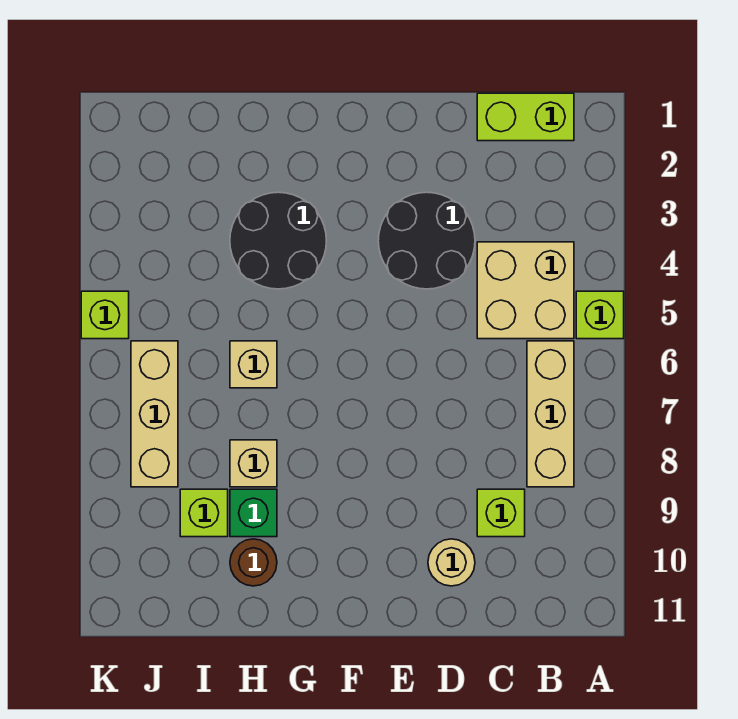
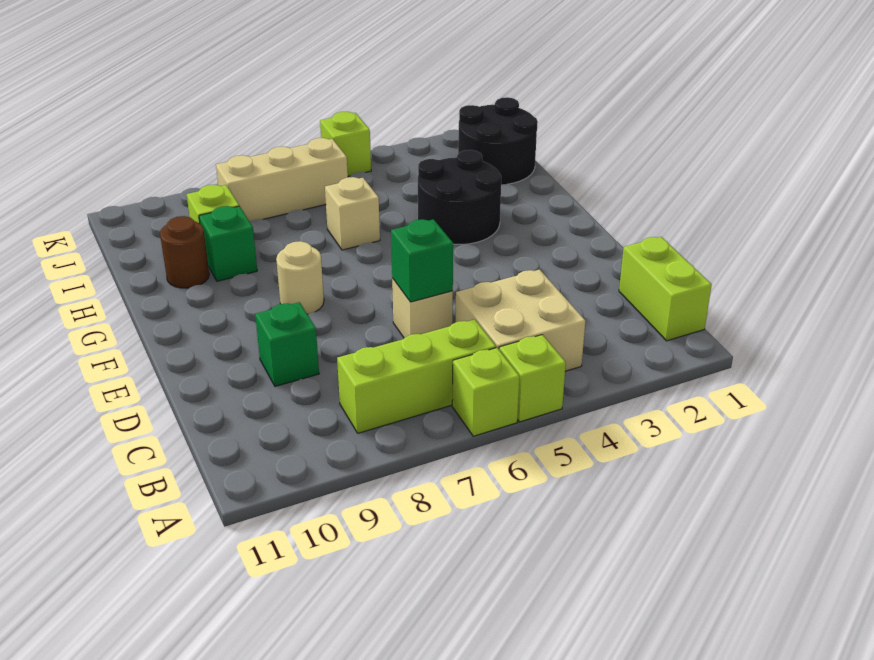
tan 1x3 brick [527,341,574,487] -> lime 1x3 brick [337,319,496,433]
lime 1x1 brick [477,489,525,537] -> lime 1x1 brick moved to [452,348,520,436]
black 2x2 round brick [378,192,475,289] -> black 2x2 round brick moved to [458,97,538,185]
none -> green 1x1 brick [391,219,453,302]
none -> green 1x1 brick [255,302,319,386]
tan 1x1 round brick [428,539,475,586] -> tan 1x1 round brick moved to [276,241,324,314]
tan 1x1 brick [230,440,277,487] -> tan 1x1 brick moved to [392,278,453,338]

